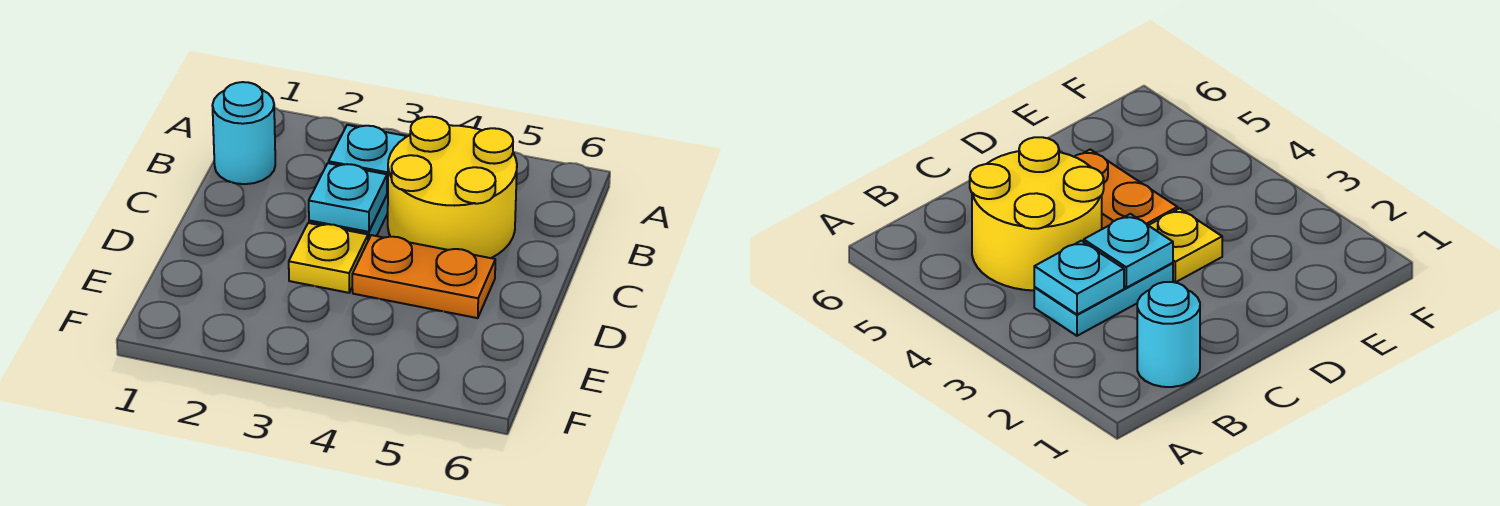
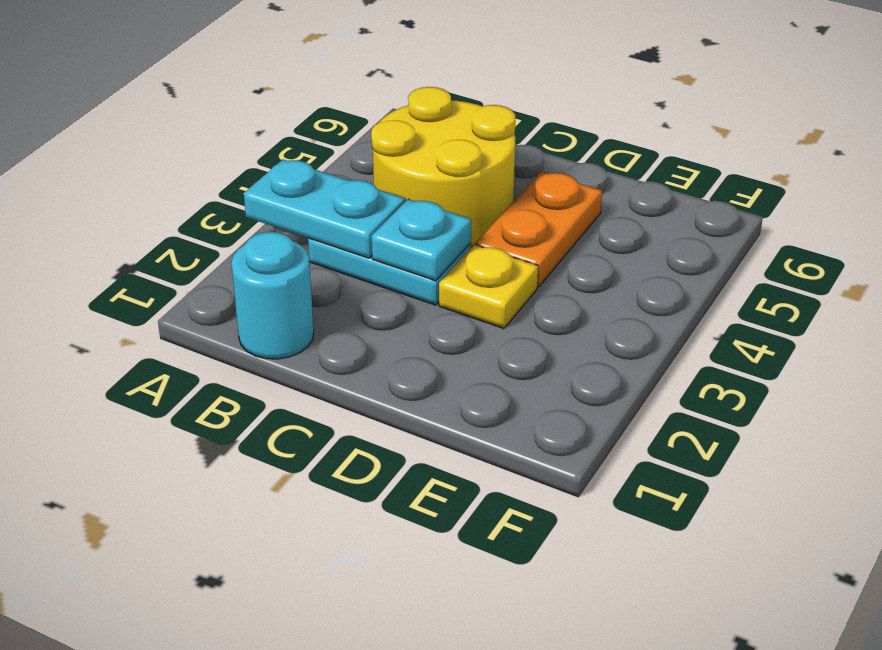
cyan 1x1 plate [329,125,406,192] -> cyan 1x2 plate [244,160,405,258]

